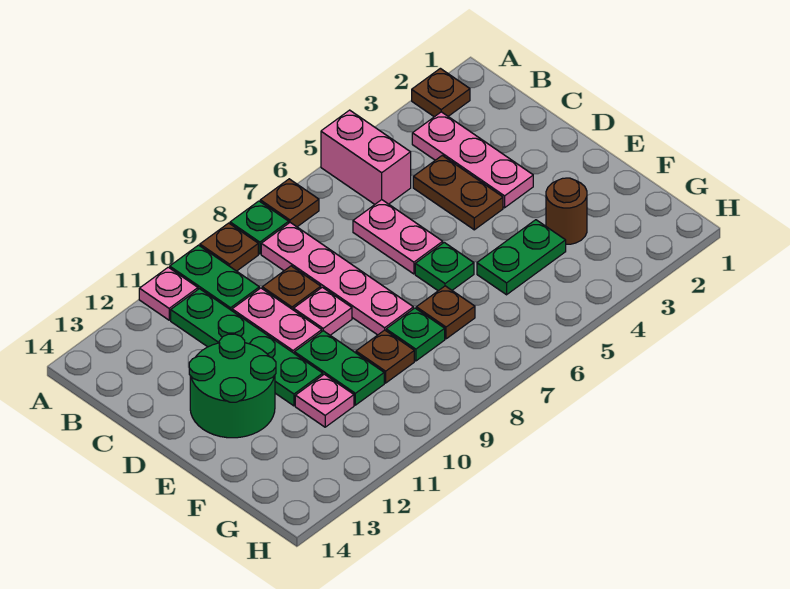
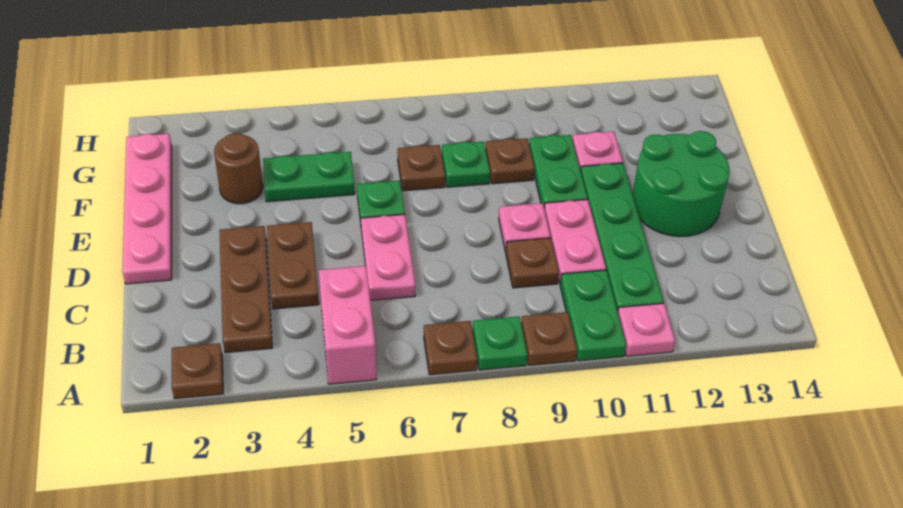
pink 1x3 plate [412,112,533,208] -> brown 1x3 plate [219,226,272,353]
pink 1x4 plate [261,223,413,335] -> pink 1x4 plate moved to [122,134,172,284]

